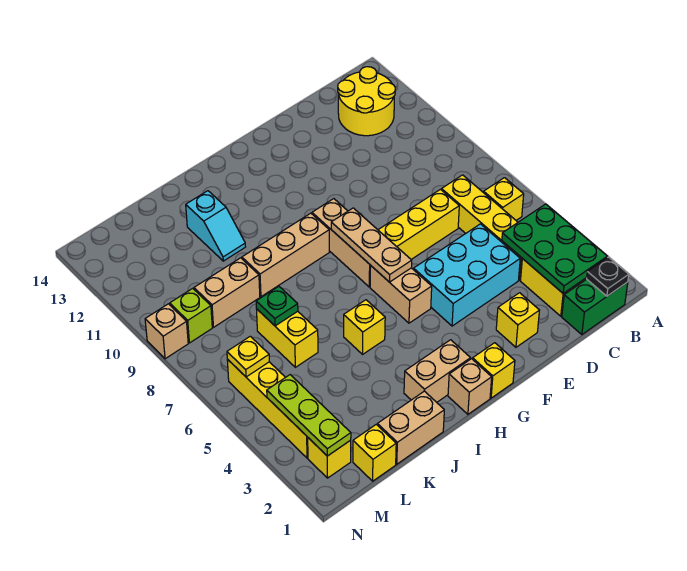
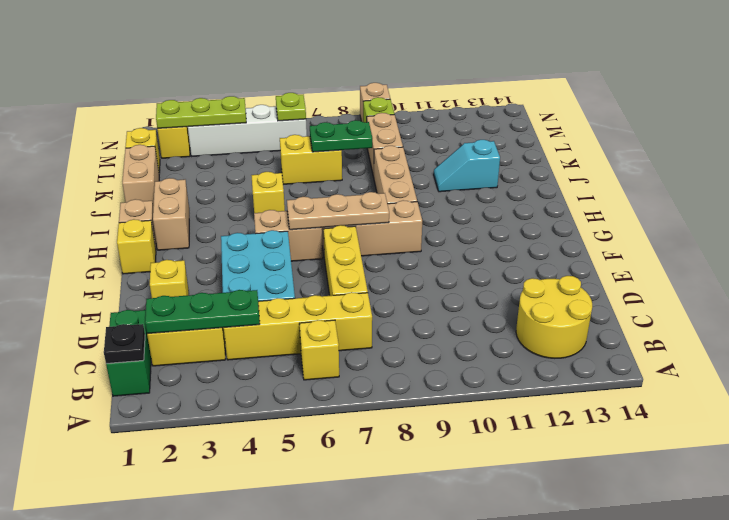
green 2x3 plate [502,204,607,293] -> green 1x3 plate [145,290,260,334]
green 1x1 plate [256,286,298,326] -> green 1x2 plate [310,120,372,152]
yellow 1x4 brick [227,359,308,458] -> white 1x4 brick [188,105,307,156]
yellow 1x1 plate [227,336,269,377] -> lime 1x1 plate [276,93,306,121]

